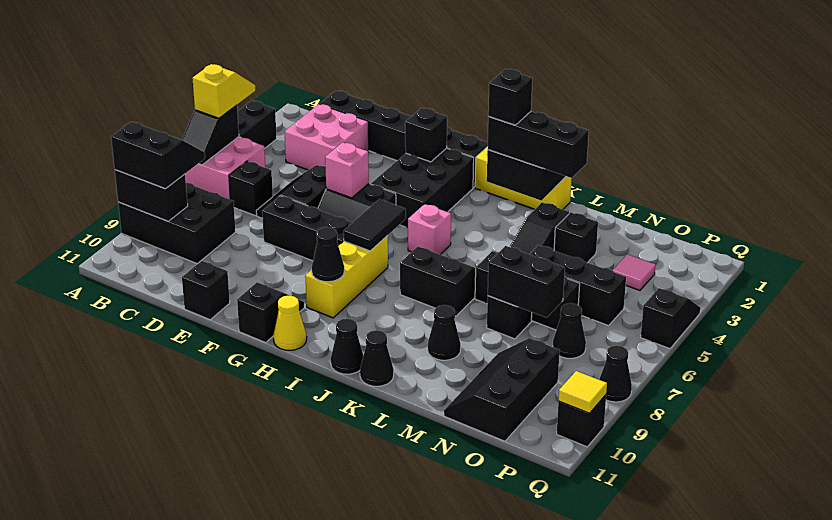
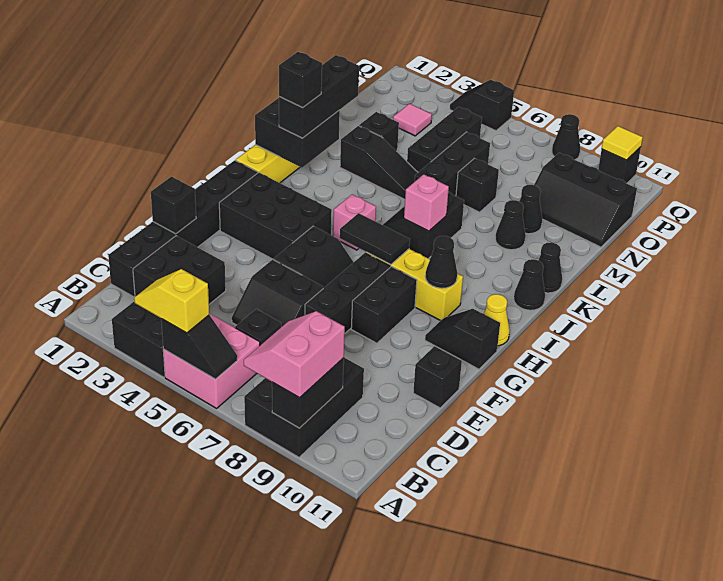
black 2x2 slope [111,122,205,189] -> pink 2x2 slope [244,311,345,398]
pink 2x2 brick [284,104,369,170] -> black 2x2 brick [133,236,226,304]
pink 1x1 brick [325,142,369,198] -> pink 1x1 brick moved to [404,174,449,231]
black 1x1 brick [405,108,447,162] -> black 1x1 brick moved to [151,177,196,234]
black 1x2 brick [488,246,565,318] -> black 1x2 brick moved to [351,267,417,343]
black 1x1 cone [553,303,586,358] -> black 1x1 cone moved to [519,185,542,234]

